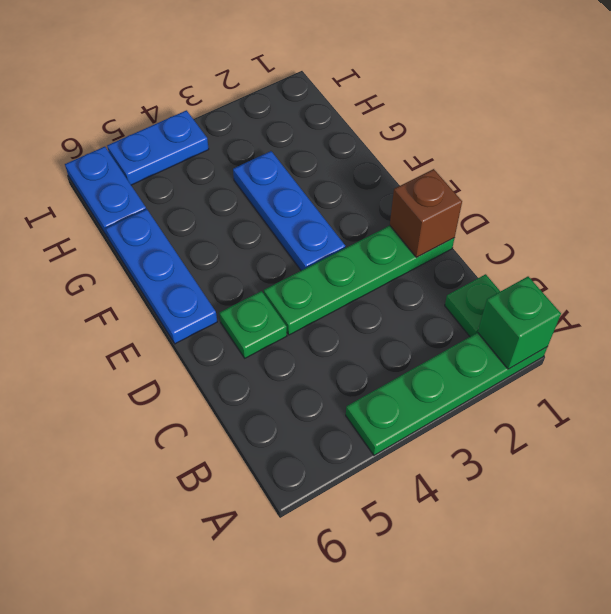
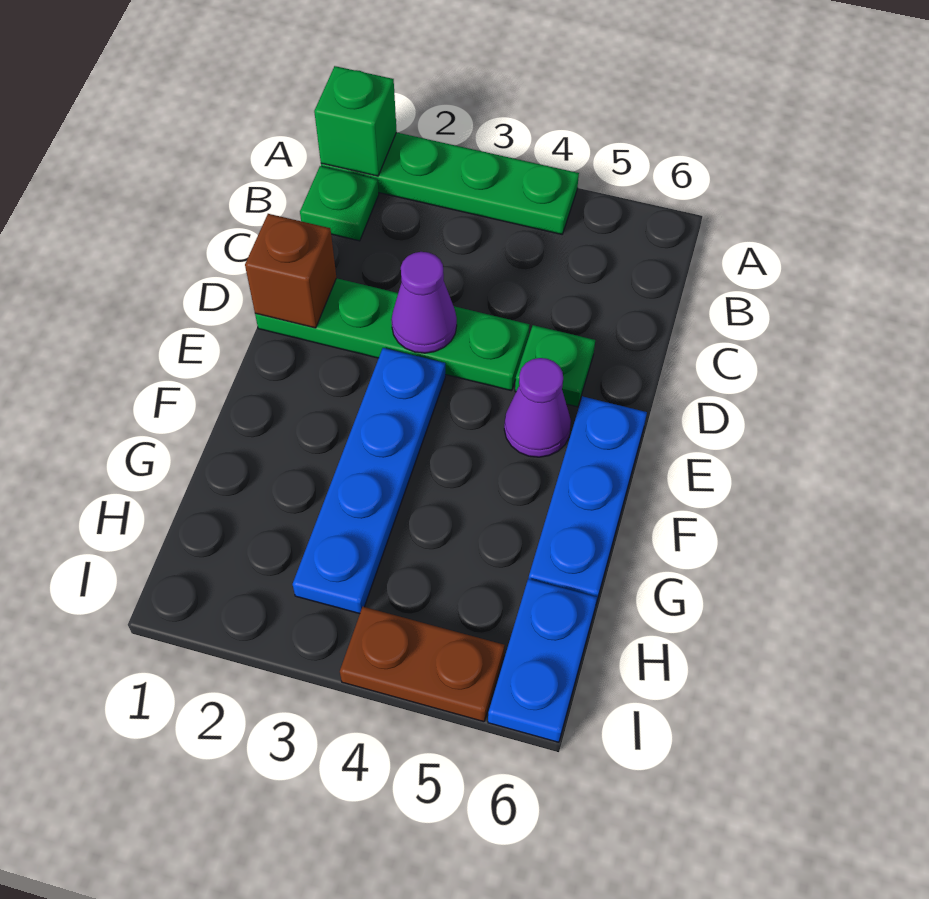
none -> purple 1x1 cone [391,252,457,353]
blue 1x3 plate [233,151,345,271] -> blue 1x4 plate [293,348,445,614]
none -> purple 1x1 cone [504,358,571,457]
blue 1x2 plate [107,110,209,185] -> brown 1x2 plate [340,607,505,722]

